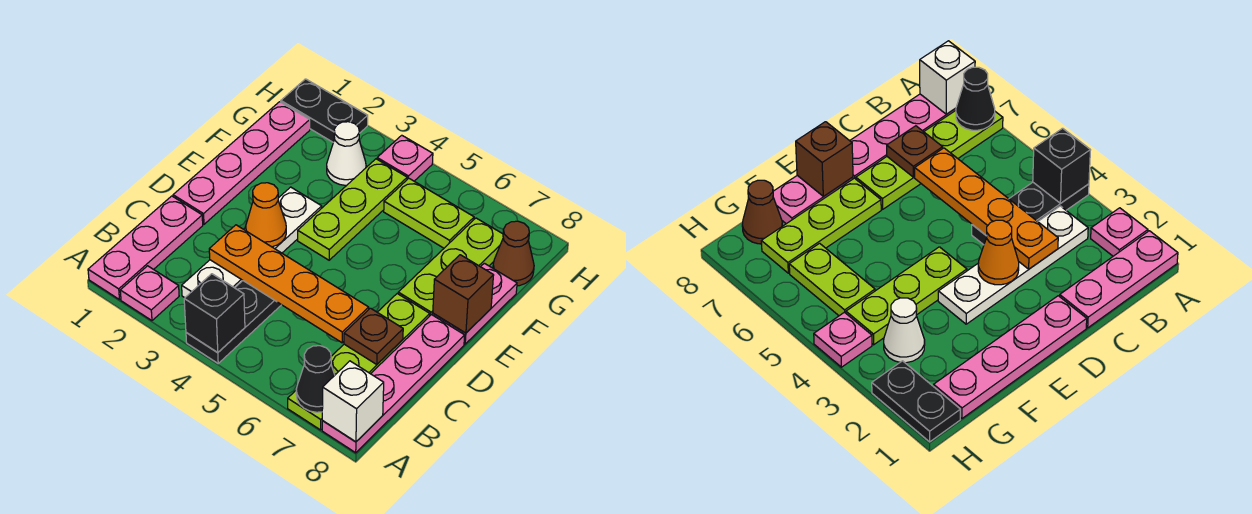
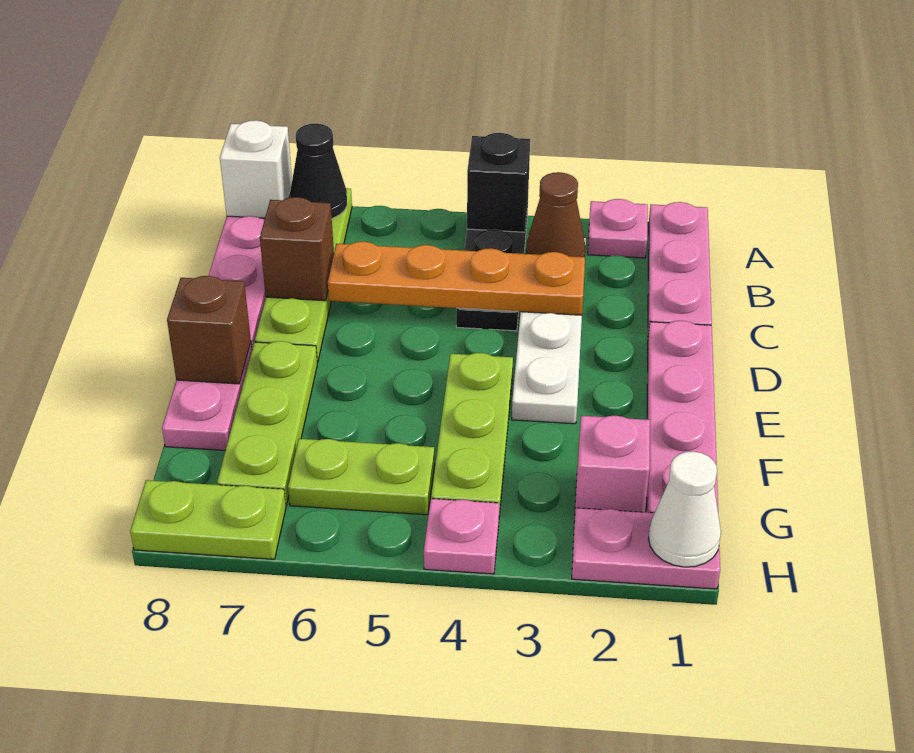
brown 1x1 plate [344,308,403,364] -> brown 1x1 brick [260,197,334,301]
orange 1x1 cone [246,183,286,247] -> none
none -> pink 1x1 brick [574,416,650,523]
white 1x1 cone [327,122,366,185] -> white 1x1 cone moved to [649,451,721,567]
brown 1x1 cone [493,221,534,286] -> brown 1x1 cone moved to [526,172,586,257]
black 1x2 plate [281,79,368,142] -> pink 1x2 plate [572,508,720,589]
none -> lime 1x2 plate [130,480,286,559]

